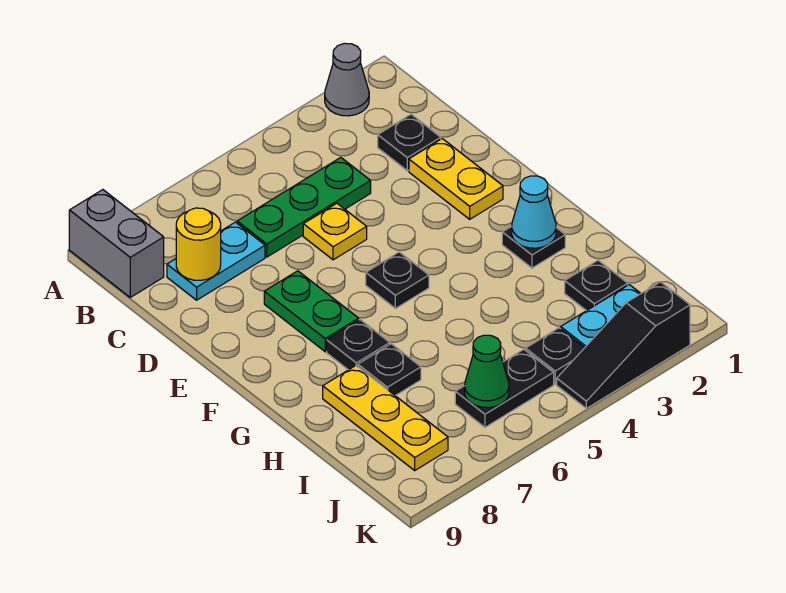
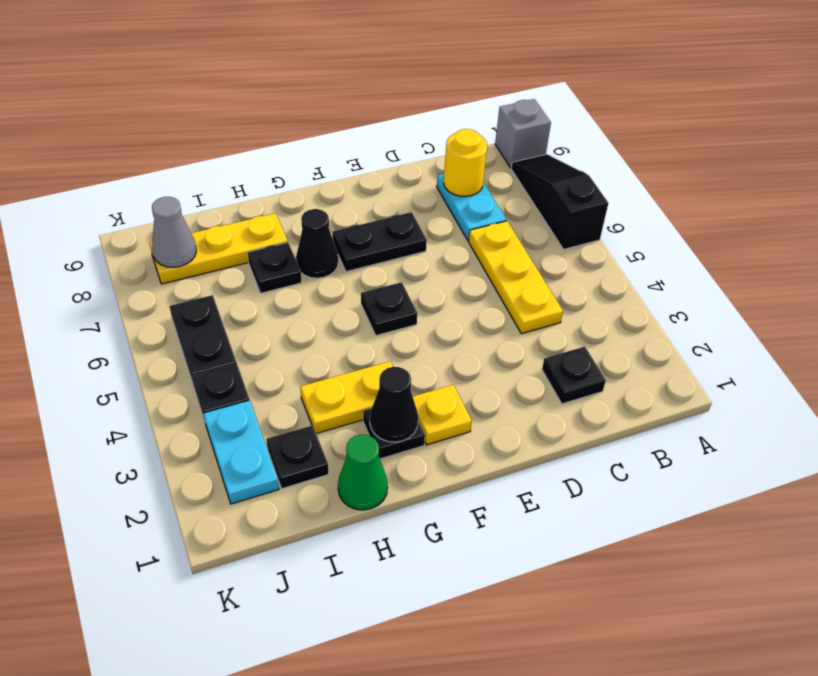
grey 1x1 cone [325,43,369,116] -> grey 1x1 cone moved to [152,197,196,267]
grey 1x2 brick [69,190,164,297] -> grey 1x1 brick [495,99,551,168]
green 1x3 plate [237,158,371,257] -> yellow 1x3 plate [469,221,563,334]
yellow 1x2 plate [409,139,503,219] -> yellow 1x2 plate moved to [300,361,393,434]
yellow 1x1 plate [303,203,367,260] -> yellow 1x1 plate moved to [413,385,472,445]
green 1x2 plate [264,271,359,352] -> black 1x2 plate [332,212,427,272]
cyan 1x1 cone [512,176,556,248] -> black 1x1 cone [370,367,418,442]
black 1x1 plate [327,320,390,370] -> black 1x1 cone [296,209,338,278]
green 1x1 cone [465,335,509,408] -> green 1x1 cone moved to [338,435,388,510]
black 1x3 slope [557,282,690,409] -> black 1x3 slope moved to [511,154,608,249]

